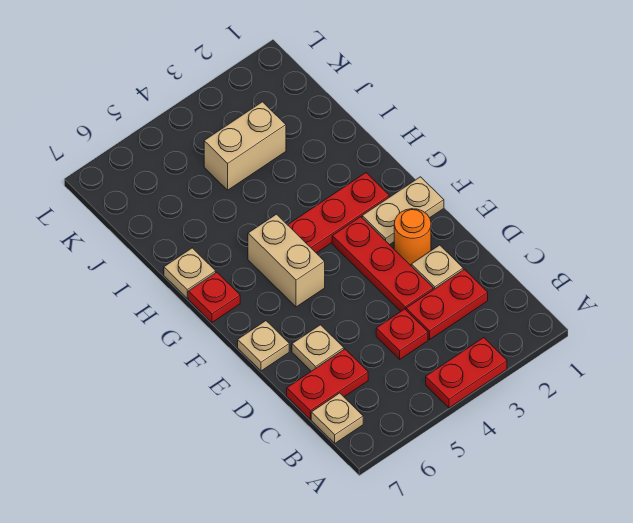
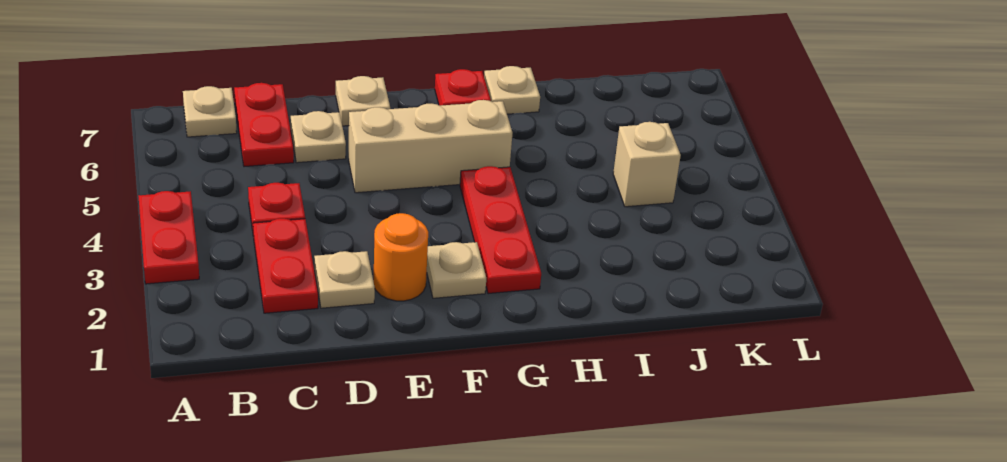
red 1x3 plate [332,217,433,311] -> none
tan 1x2 plate [362,177,444,245] -> tan 1x1 plate [427,242,486,298]
tan 1x2 brick [248,214,325,307] -> tan 1x3 brick [349,100,512,193]
tan 1x2 brick [204,102,286,190] -> tan 1x1 brick [613,122,681,207]

